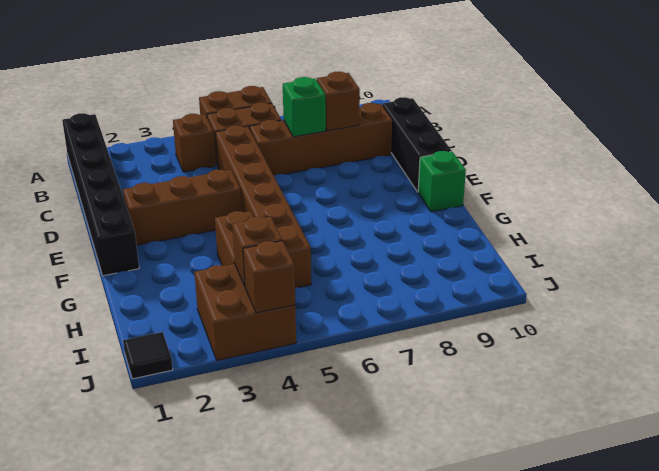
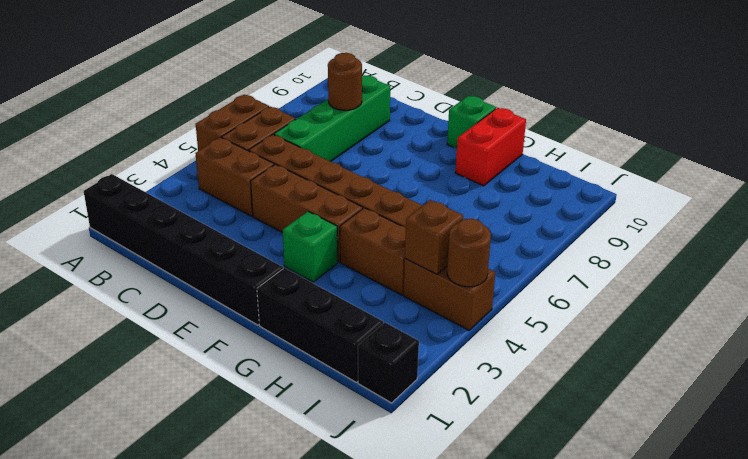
brown 1x1 brick [173,114,216,172] -> brown 1x2 brick [195,137,274,216]
brown 1x4 brick [250,103,392,175] -> green 1x4 brick [274,76,390,162]
green 1x1 brick [283,77,326,137] -> green 1x1 brick moved to [283,212,338,282]
brown 1x1 brick [317,72,360,131] -> brown 1x1 round brick [328,53,362,110]
black 1x3 brick [382,97,451,192] -> black 1x3 brick moved to [257,268,383,382]
brown 1x3 brick [123,170,242,245] -> brown 1x3 brick turned to [251,164,363,262]
none -> red 1x2 brick [455,108,526,186]
brown 2x2 brick [194,264,296,360] -> brown 1x2 brick [404,259,495,330]
black 1x1 tile [123,332,173,379] -> black 1x1 brick [358,323,419,403]
brown 1x1 brick [243,241,295,313] -> brown 1x1 round brick [447,219,491,287]

